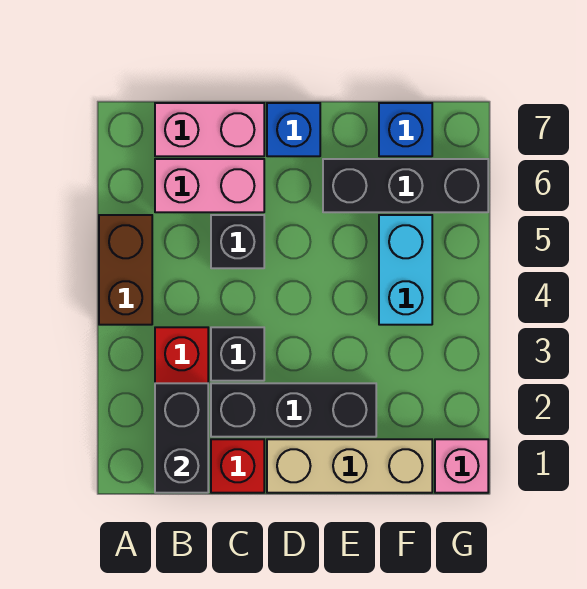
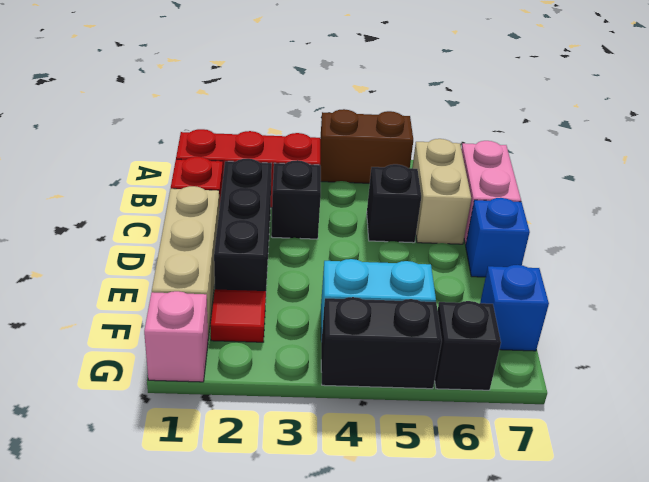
black 1x2 brick [155,383,208,493] -> black 1x2 brick moved to [321,297,442,389]
pink 1x2 brick [155,159,264,212] -> tan 1x2 brick [412,139,471,244]
black 1x3 brick [323,159,488,212] -> black 1x1 brick [435,301,501,390]
none -> red 1x1 tile [211,289,266,342]

